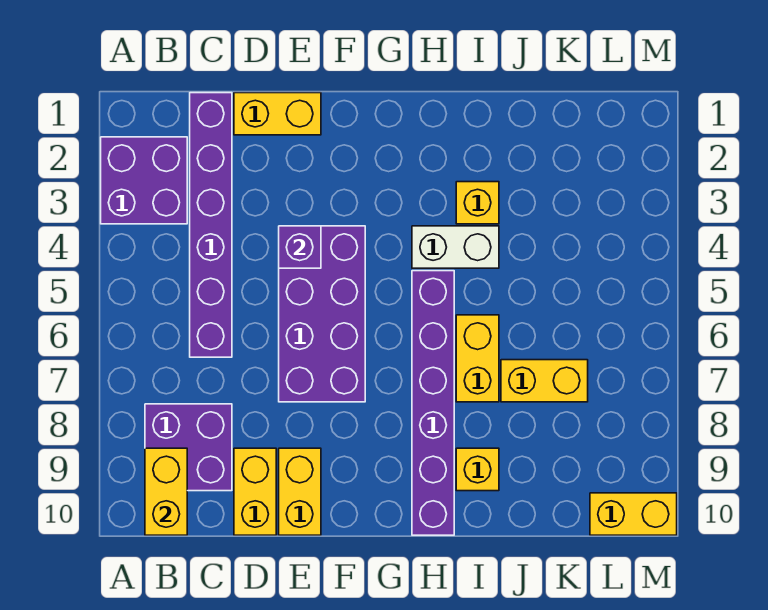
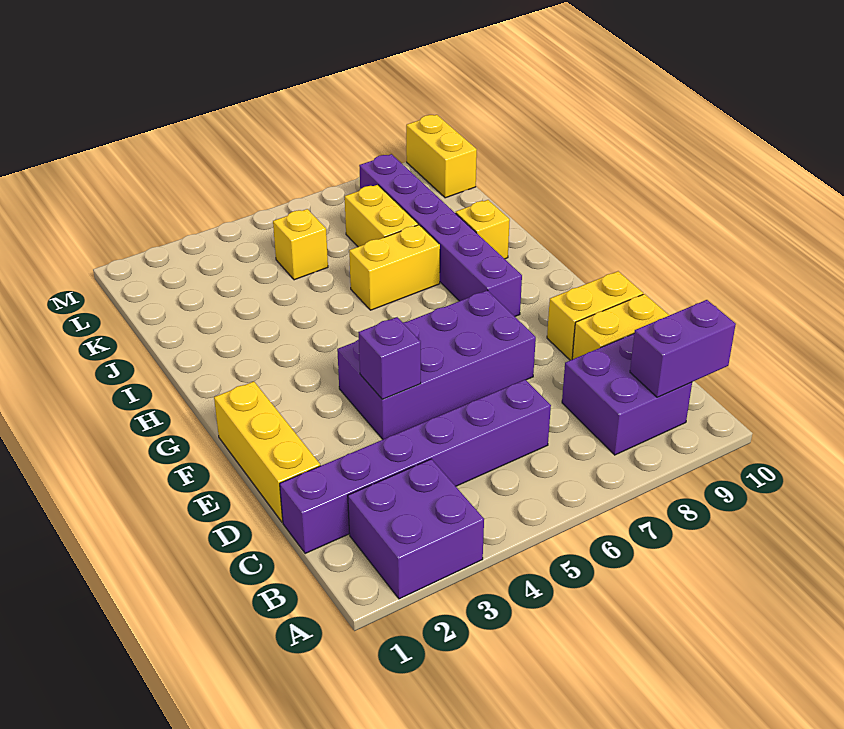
yellow 1x2 brick [145,448,187,535] -> purple 1x2 brick [630,300,736,397]
yellow 1x2 brick [234,93,321,135] -> yellow 1x3 brick [214,382,320,522]
white 1x2 brick [412,226,499,268] -> none
purple 1x6 brick [412,271,454,535] -> purple 1x6 brick turned to [359,154,522,316]
yellow 1x1 brick [456,182,499,224] -> yellow 1x1 brick moved to [273,209,328,280]

